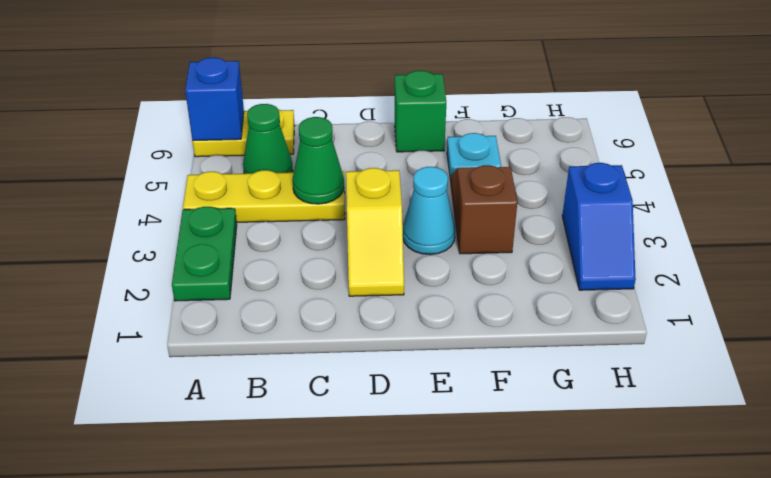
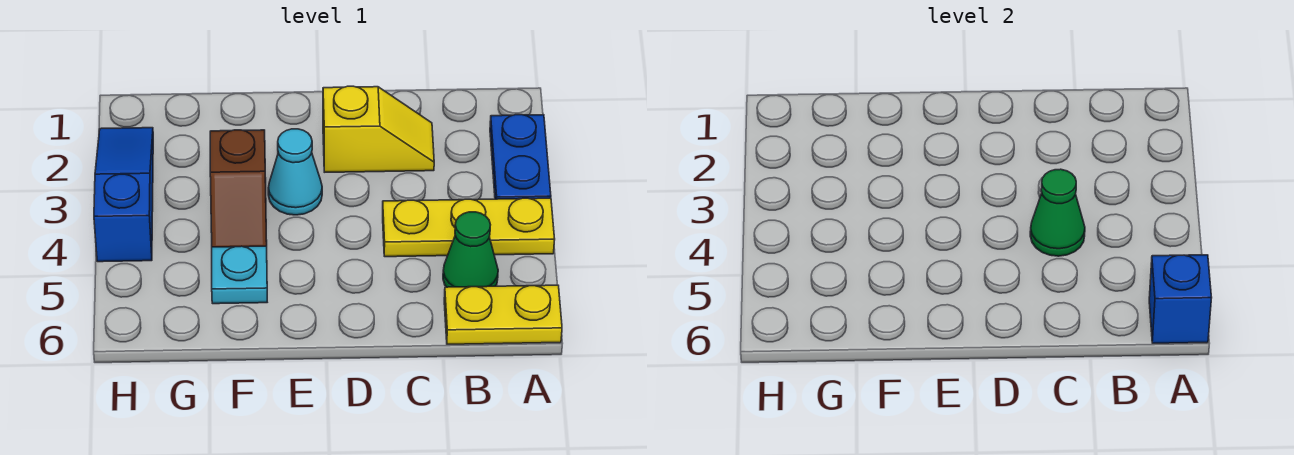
green 1x2 plate [172,207,237,301] -> blue 1x2 plate [490,115,551,199]
yellow 1x2 slope [346,168,404,296] -> yellow 1x2 slope turned to [323,86,434,172]
green 1x1 brick [395,71,446,152] -> none
blue 1x2 slope [562,163,636,290] -> blue 1x3 slope [94,128,153,262]

